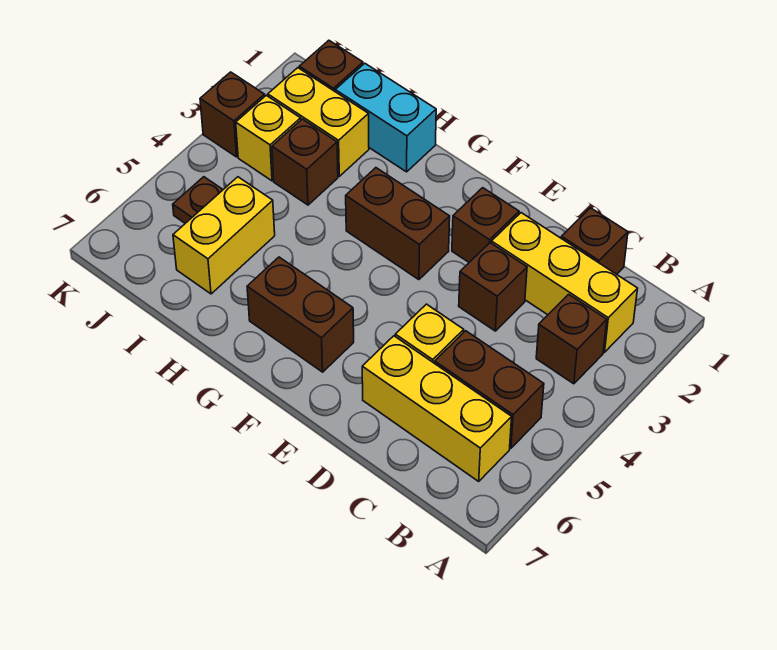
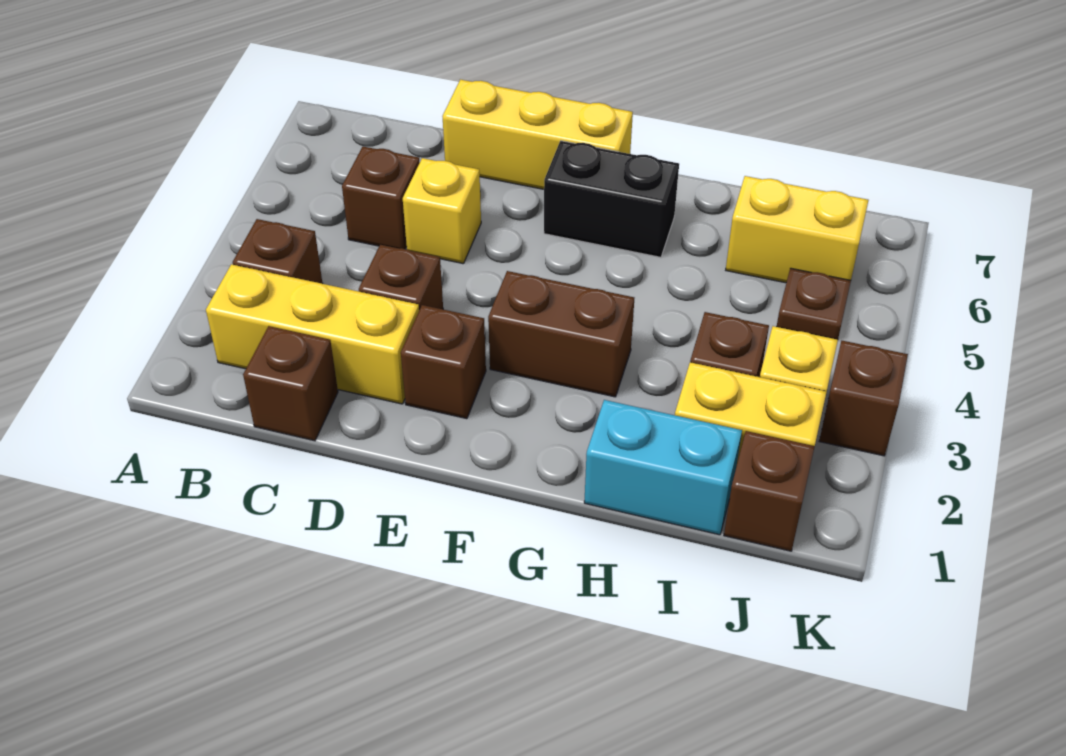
brown 1x2 brick [435,331,544,448] -> brown 1x1 brick [342,146,420,249]
yellow 1x3 brick [362,336,512,481] -> yellow 1x3 brick moved to [442,80,633,189]
brown 1x2 brick [247,257,354,372] -> black 1x2 brick [544,141,679,257]
yellow 1x2 brick [173,177,275,294] -> yellow 1x2 brick turned to [726,176,869,283]

